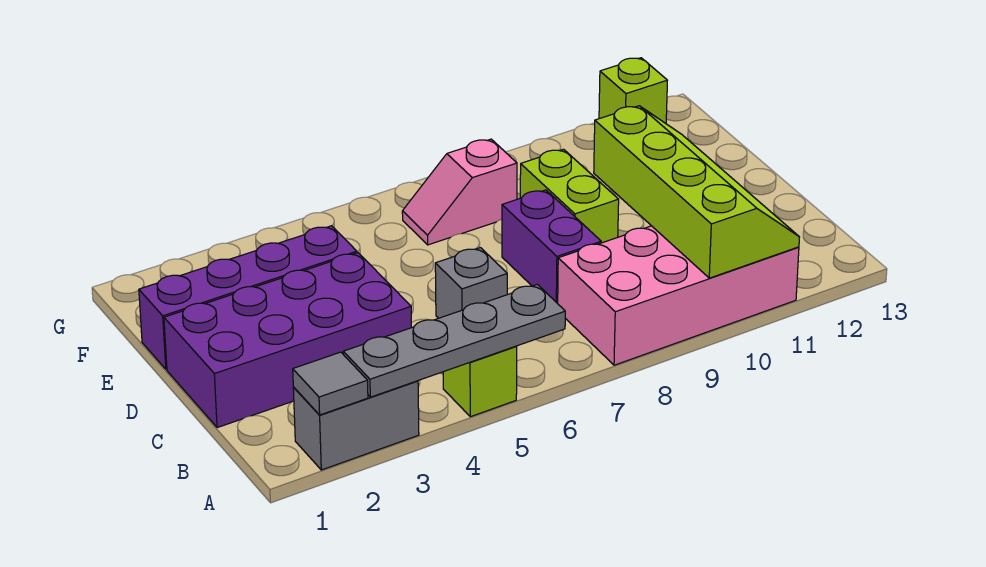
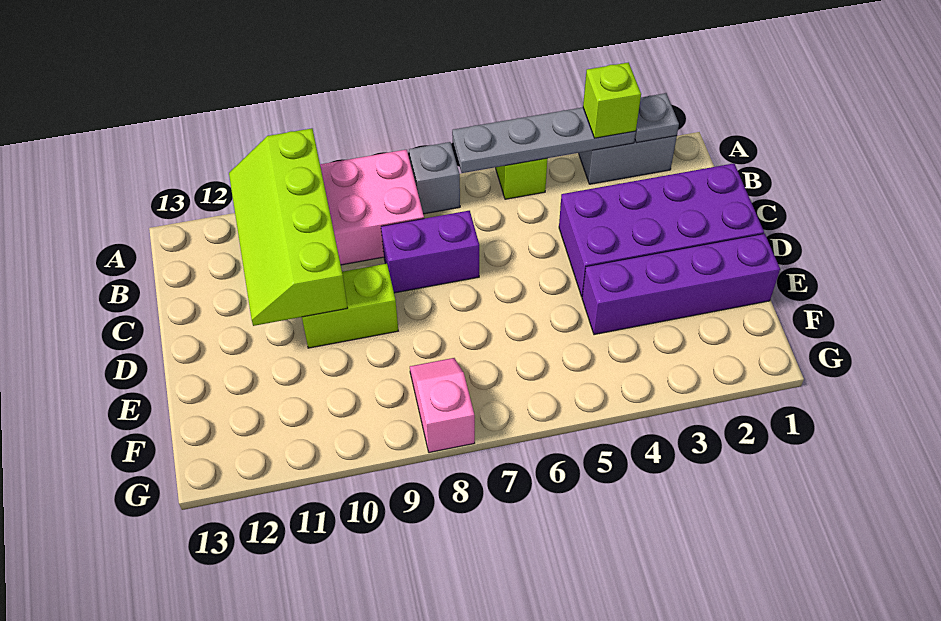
grey 1x1 tile [293,352,368,415] -> grey 1x1 plate [635,93,679,143]
grey 1x1 brick [435,248,507,318] -> grey 1x1 brick moved to [409,142,460,214]
purple 1x2 brick [502,190,601,304] -> purple 1x2 brick turned to [381,211,479,293]
lime 1x2 brick [520,149,619,243] -> lime 1x2 brick turned to [302,264,398,348]
pink 1x2 slope [402,139,517,245] -> pink 1x2 slope turned to [410,358,475,453]
lime 1x1 brick [599,58,667,123] -> lime 1x1 brick moved to [583,63,641,138]

